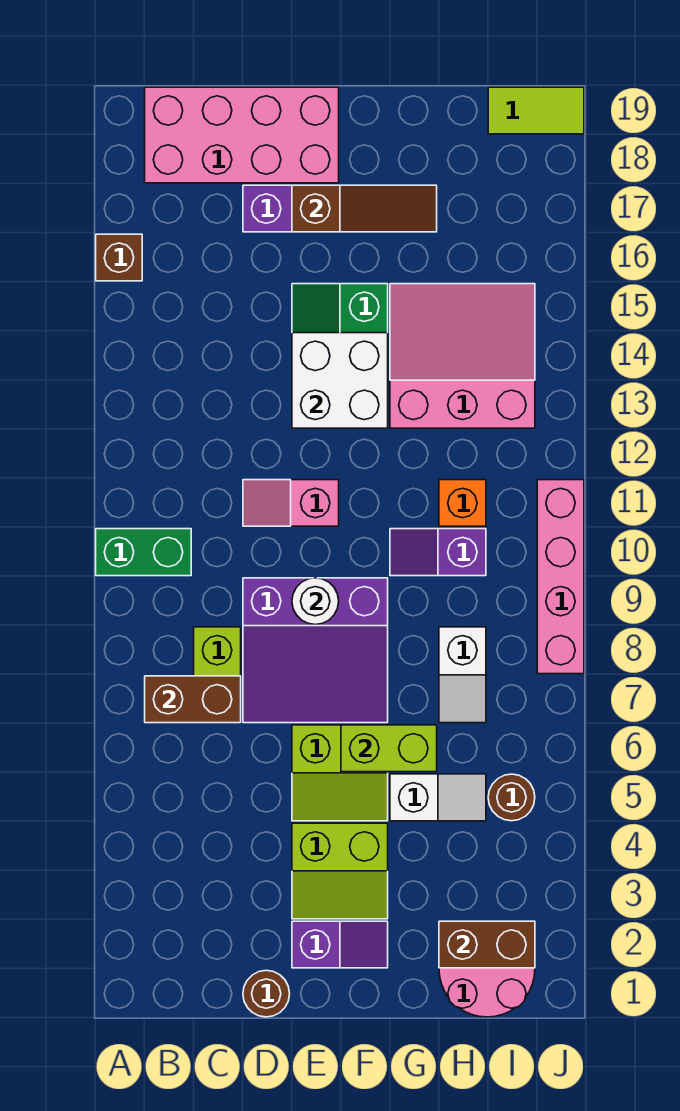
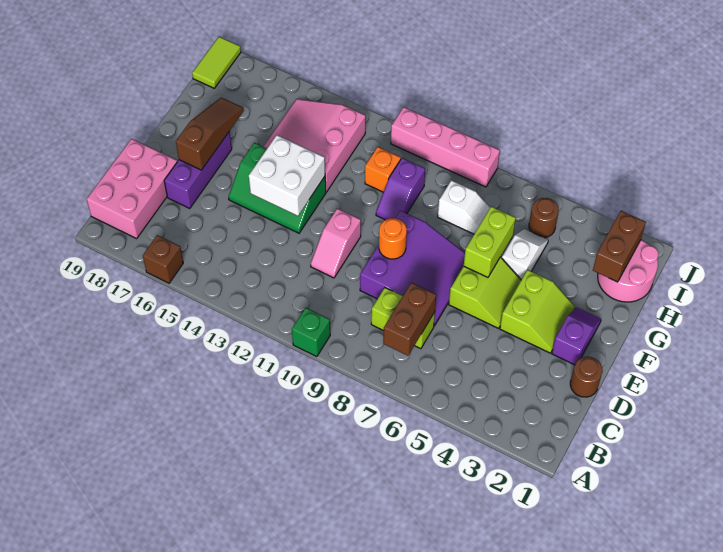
green 1x2 brick [96,529,191,576] -> green 1x1 brick [292,308,330,357]
pink 2x4 brick [145,87,339,183] -> pink 2x3 brick [87,139,177,239]
white 1x1 round brick [292,578,339,625] -> orange 1x1 round brick [379,218,407,259]

